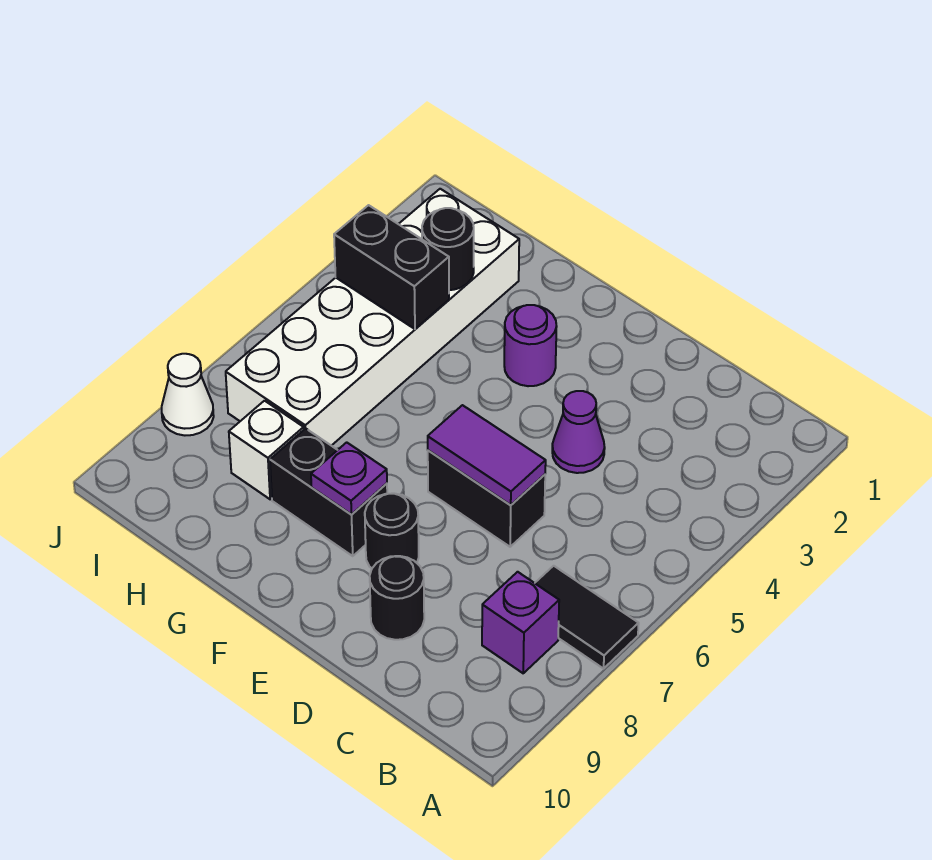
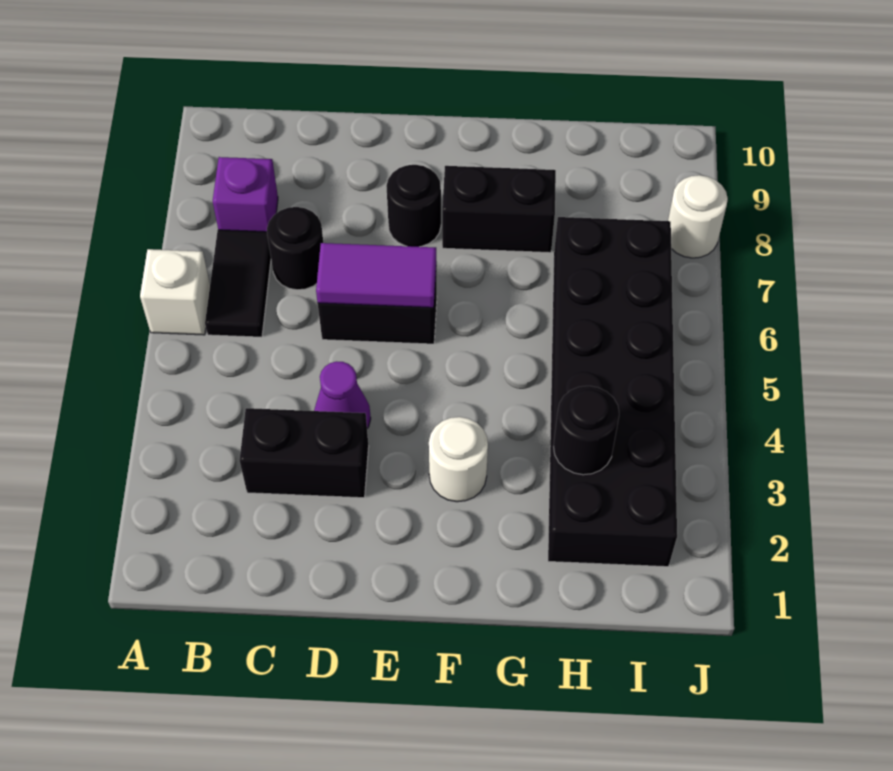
black 1x2 tile [535,566,639,669] -> black 1x2 tile turned to [205,230,271,337]
black 1x1 round brick [370,556,424,640] -> black 1x1 round brick moved to [267,207,323,290]
purple 1x1 round brick [504,305,557,386] -> white 1x1 round brick [429,417,488,502]
purple 1x1 plate [311,442,387,514] -> none
white 2x6 brick [226,189,519,446] -> black 2x6 brick [548,217,677,567]
black 1x2 brick [334,205,449,329] -> black 1x2 brick moved to [239,408,369,498]
white 1x1 brick [229,401,304,499] -> white 1x1 brick moved to [140,249,210,335]
white 1x1 cone [162,354,214,435] -> white 1x1 round brick [668,175,728,258]

